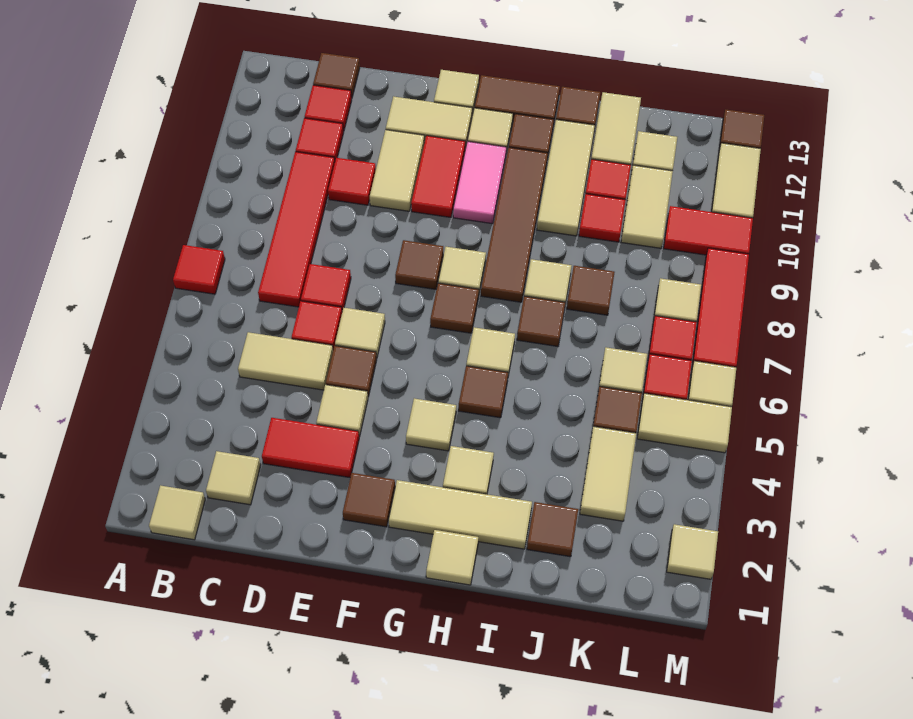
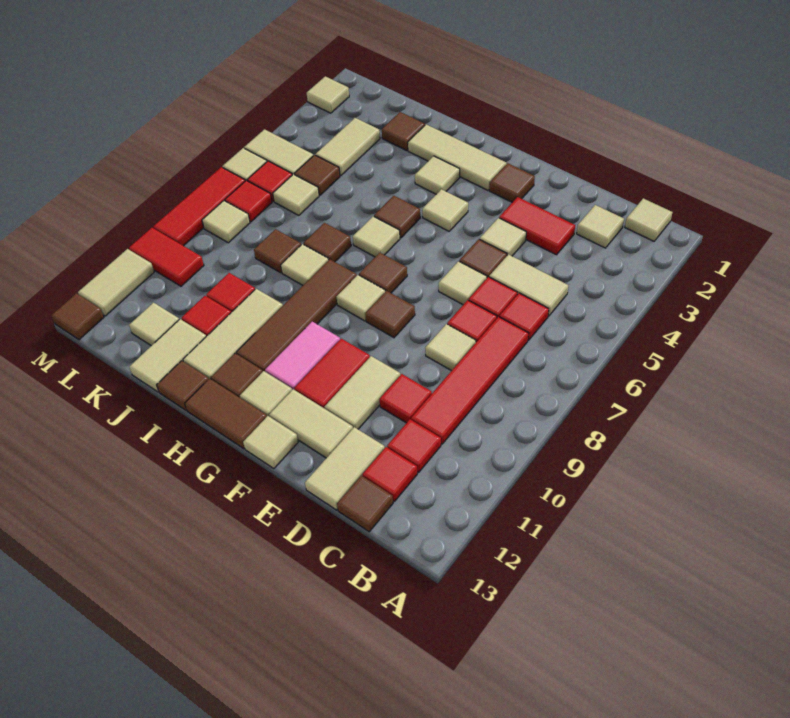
red 1x1 tile [173,245,225,294] -> red 1x1 tile moved to [499,293,549,340]
tan 1x1 tile [426,530,478,585] -> tan 1x1 tile moved to [425,324,476,371]
tan 1x2 tile [621,165,673,248] -> tan 1x2 tile moved to [305,427,385,510]

